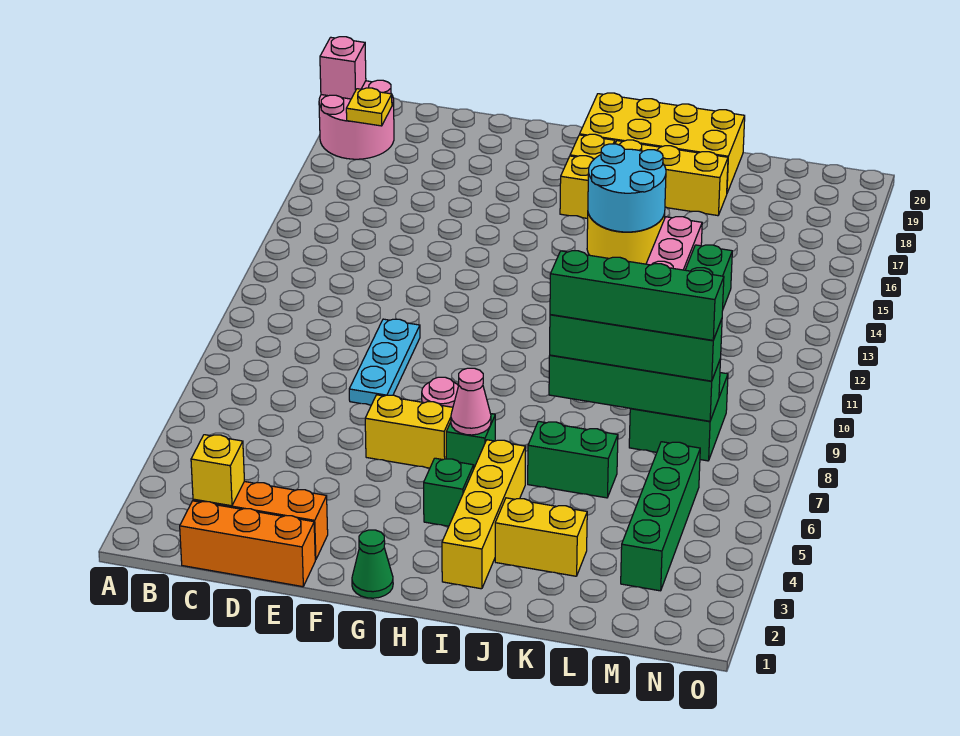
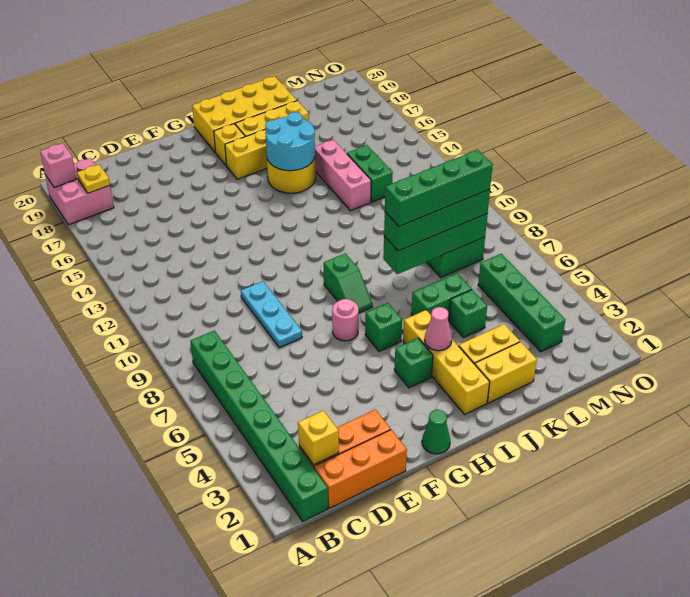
pink 2x2 round brick [319,80,394,159] -> pink 2x2 brick [45,158,114,225]
none -> green 1x8 brick [190,330,328,521]
yellow 1x2 brick [365,395,453,468] -> yellow 1x2 brick moved to [475,342,537,403]
pink 1x1 cone [451,368,491,435] -> pink 1x1 cone moved to [425,307,452,351]
none -> green 1x2 slope [324,253,372,313]
none -> green 1x1 brick [449,290,487,338]

